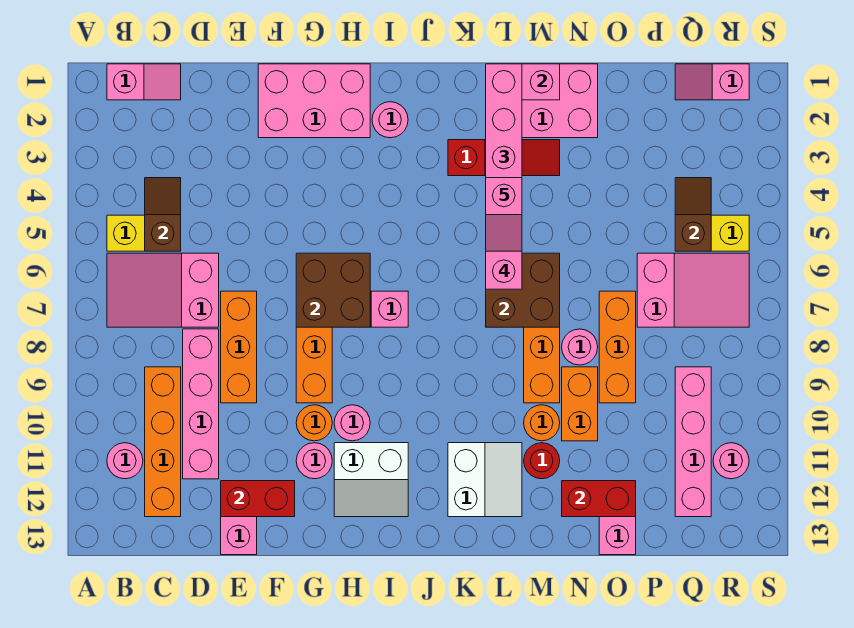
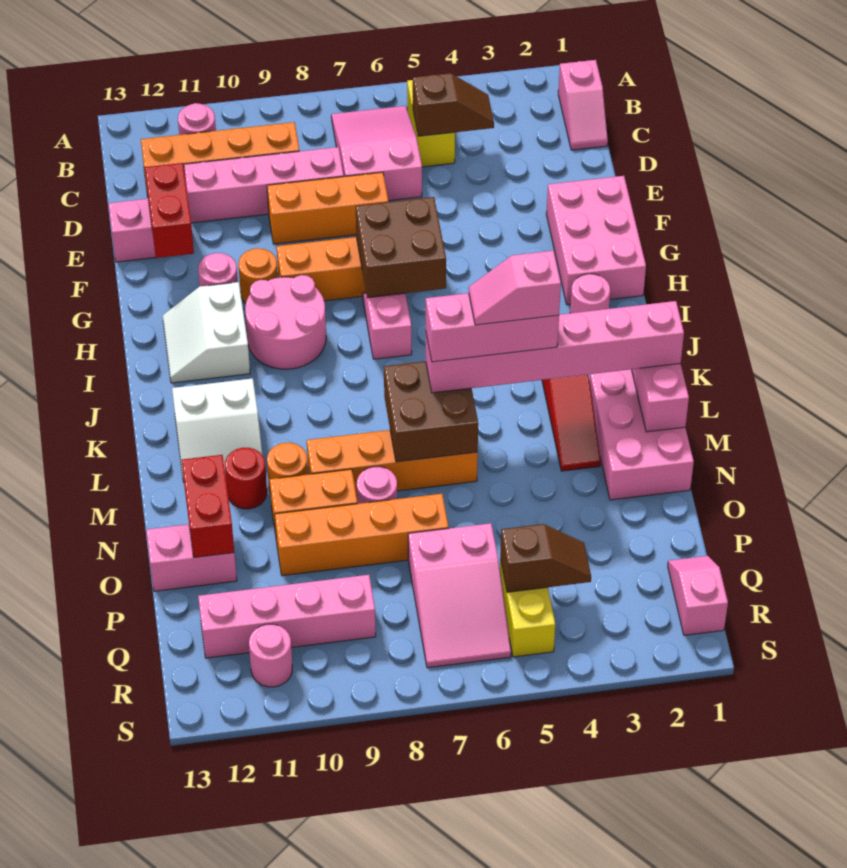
pink 1x1 round brick [334,405,370,441] -> pink 2x2 round brick [245,275,326,369]
orange 1x3 brick [599,291,636,403] -> orange 1x4 brick [275,494,449,576]

